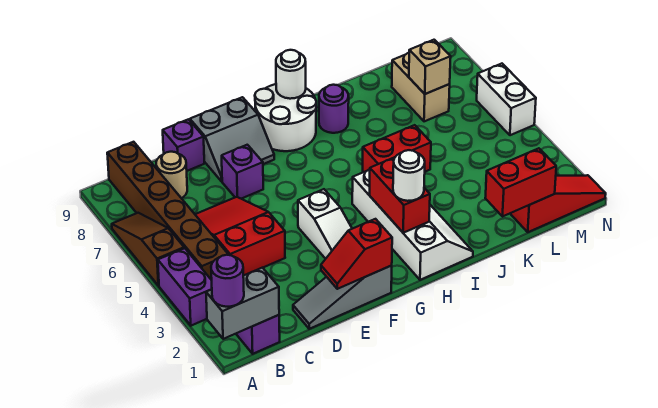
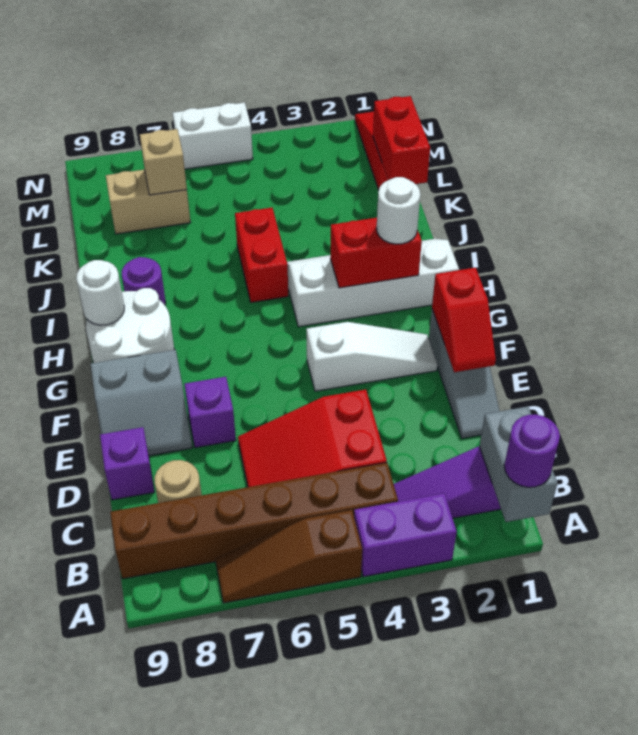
grey 2x2 slope [190,97,274,181] -> grey 2x2 slope turned to [91,350,192,456]

